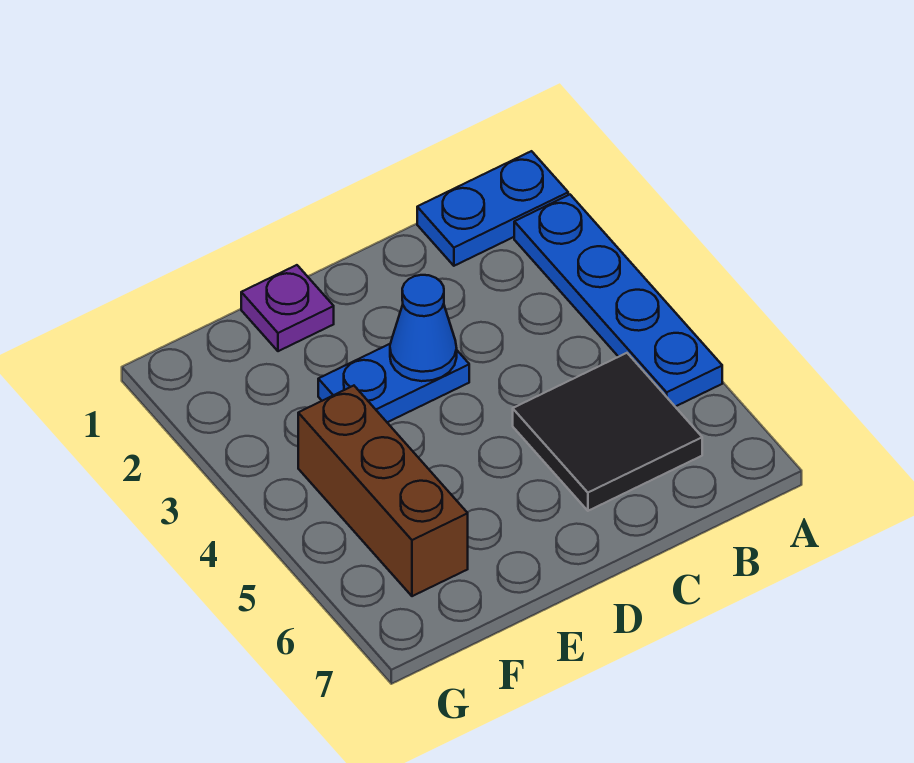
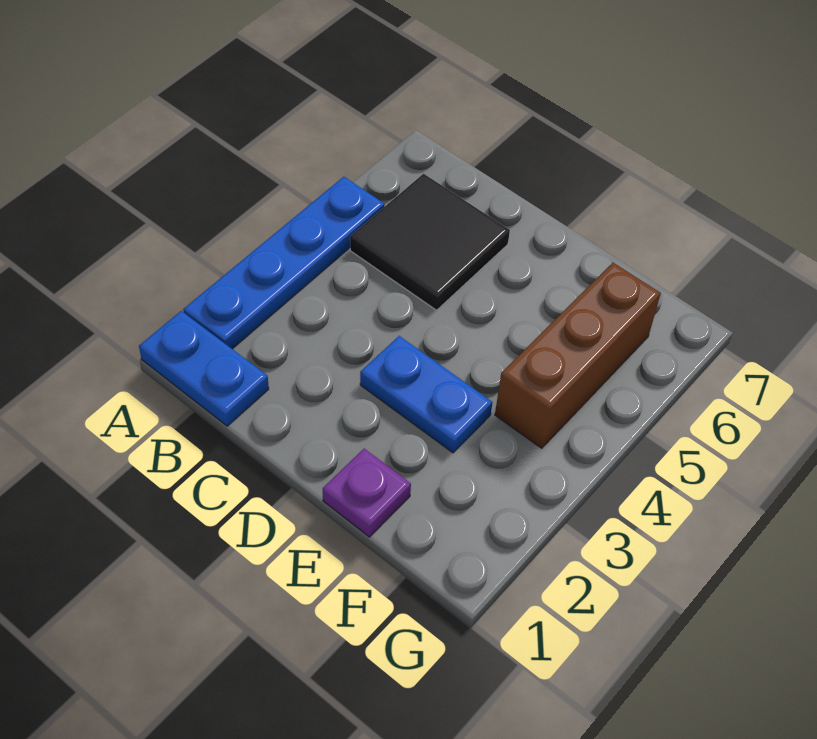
blue 1x1 cone [390,275,457,381] -> none

